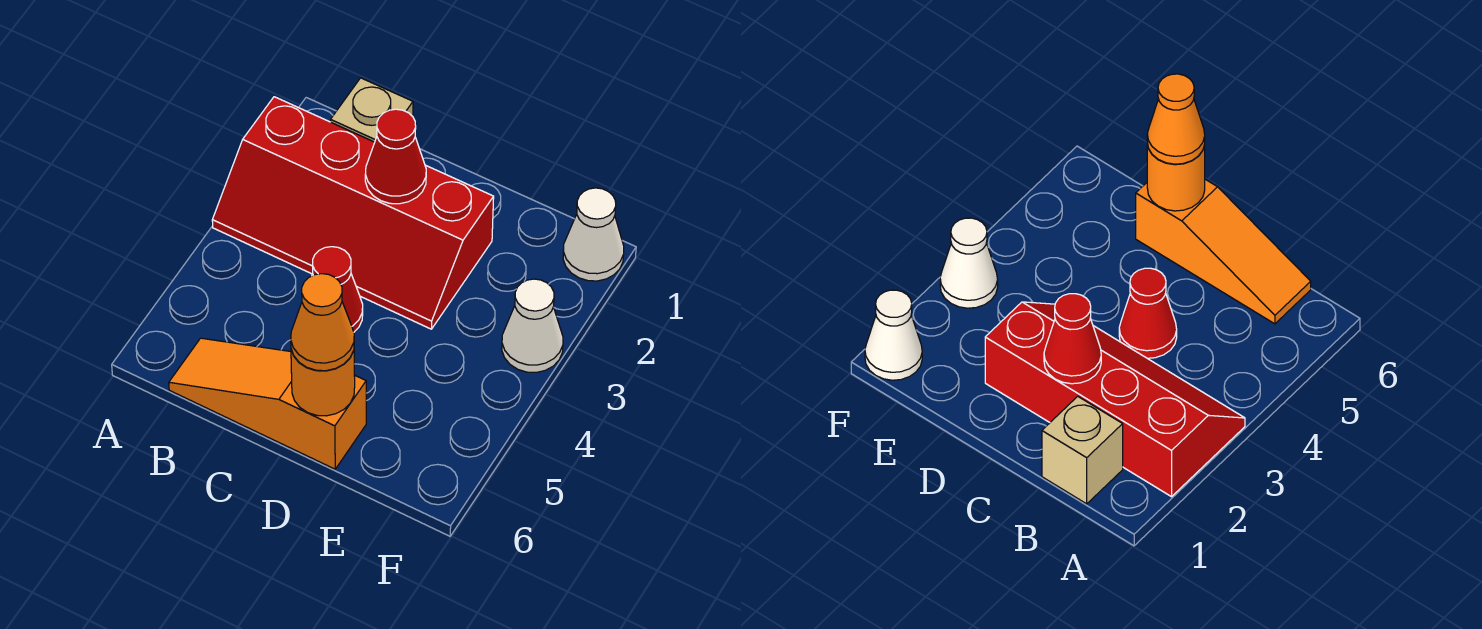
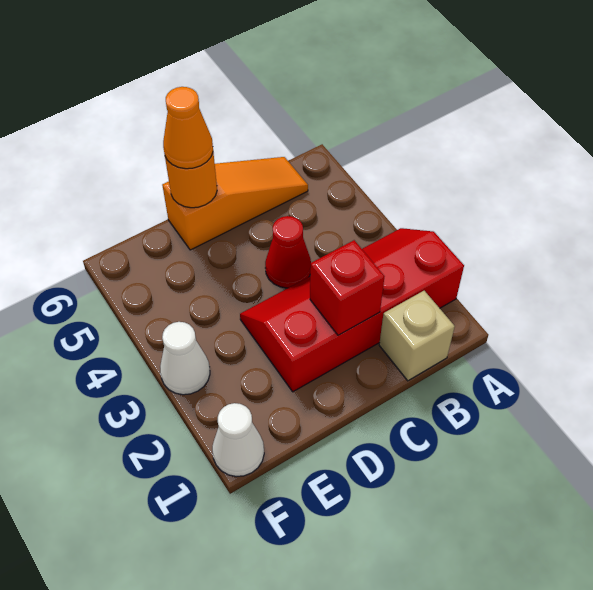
red 1x1 cone [365,109,426,204] -> red 1x1 brick [310,240,384,335]

